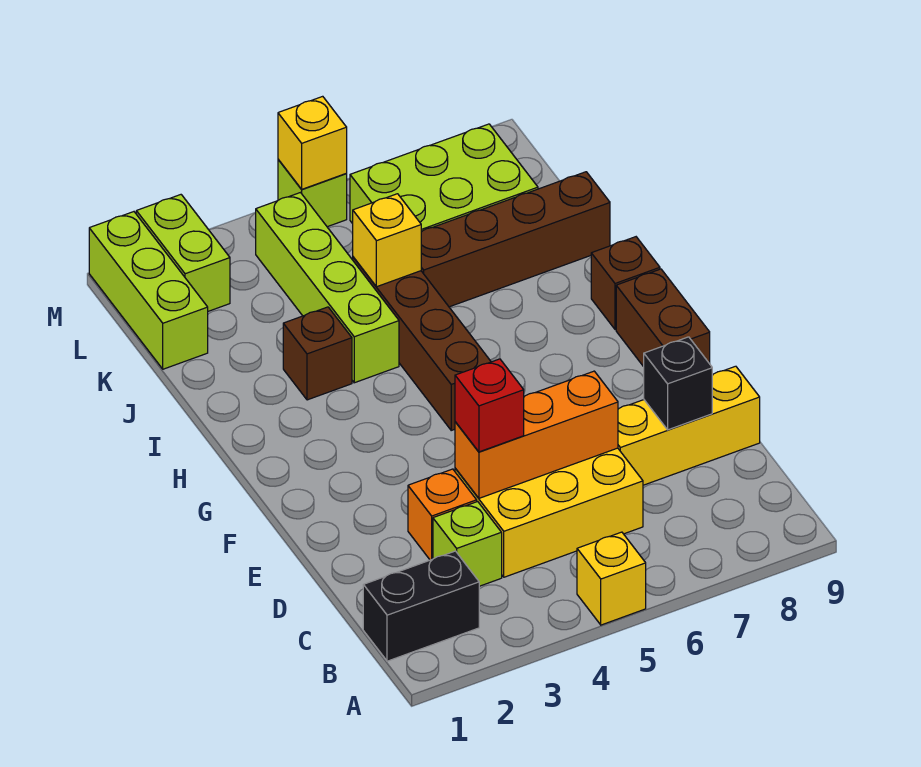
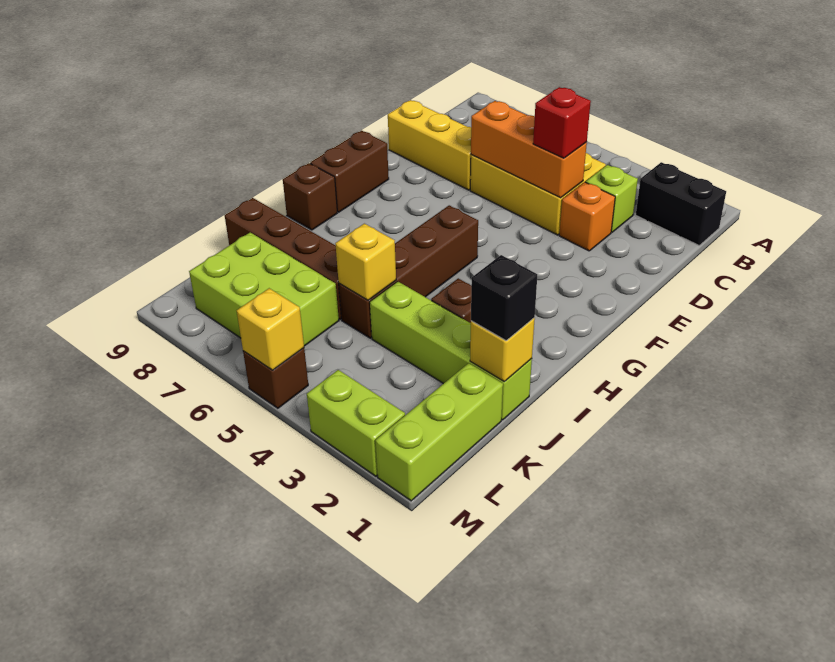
yellow 1x1 brick [577,532,646,625] -> yellow 1x1 brick moved to [470,318,535,382]
black 1x1 brick [644,337,712,430] -> black 1x1 brick moved to [471,255,538,340]
lime 1x4 brick [256,193,399,383] -> lime 1x4 brick turned to [370,281,532,420]
lime 1x2 brick [136,195,230,311] -> lime 1x2 brick turned to [307,370,405,476]
lime 1x1 brick [278,160,347,227] -> brown 1x1 brick [243,348,308,408]

